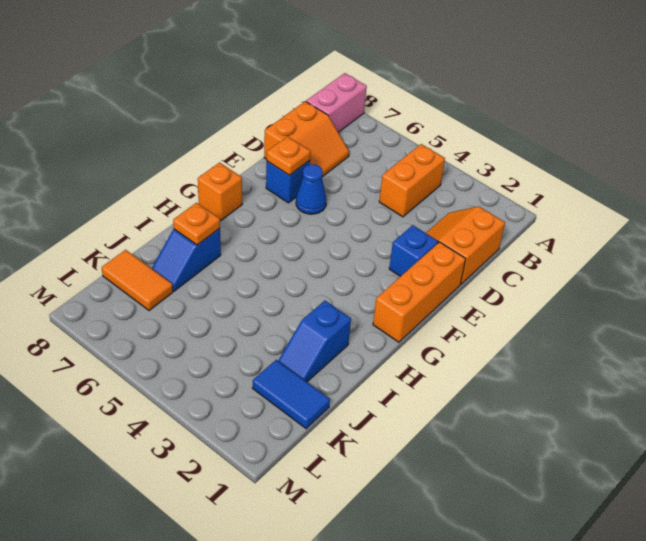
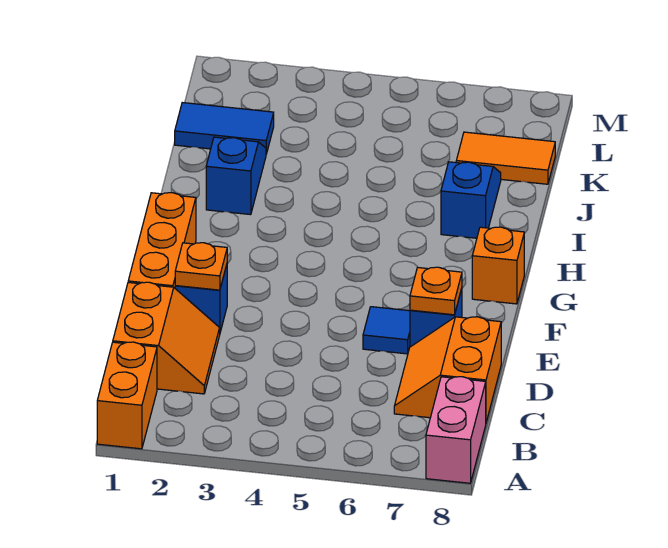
orange 1x2 brick [379,144,445,217] -> orange 1x2 brick moved to [97,342,157,449]
blue 1x1 cone [296,164,326,214] -> blue 1x1 tile [363,307,410,354]
orange 1x1 plate [173,203,220,245] -> orange 1x1 plate moved to [175,243,227,290]

